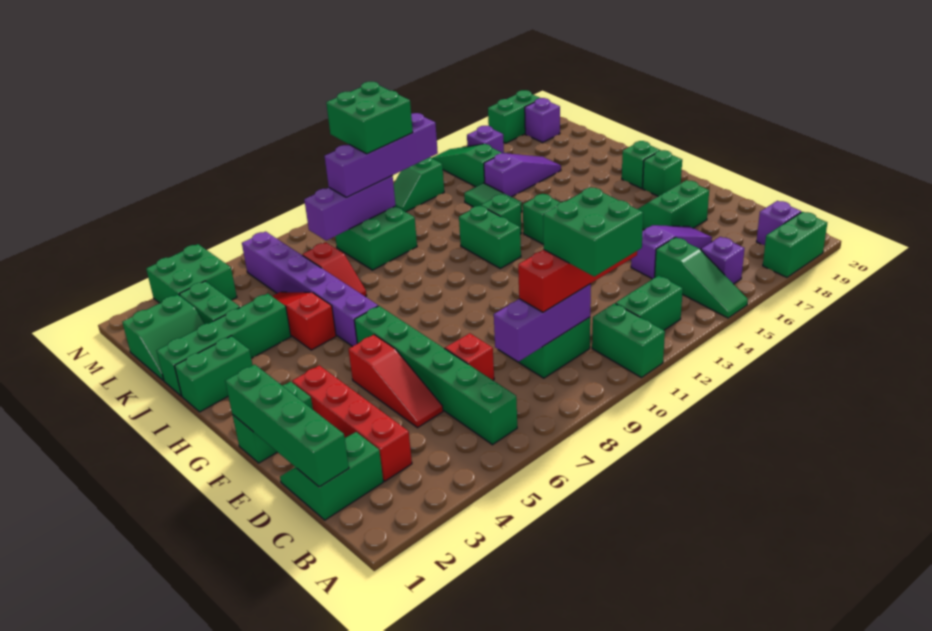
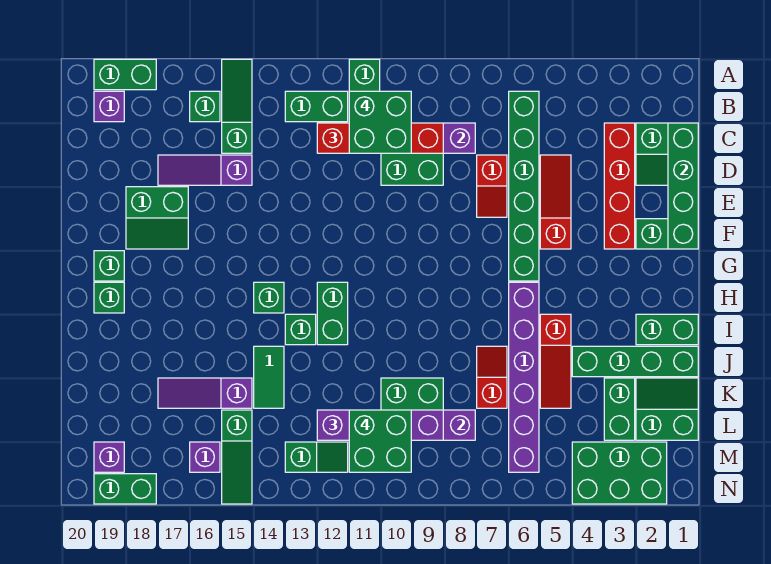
purple 1x1 brick [701,237,745,284] -> green 1x1 brick [190,91,220,122]
green 2x2 brick [146,244,237,303] -> green 2x3 brick [572,442,667,504]

